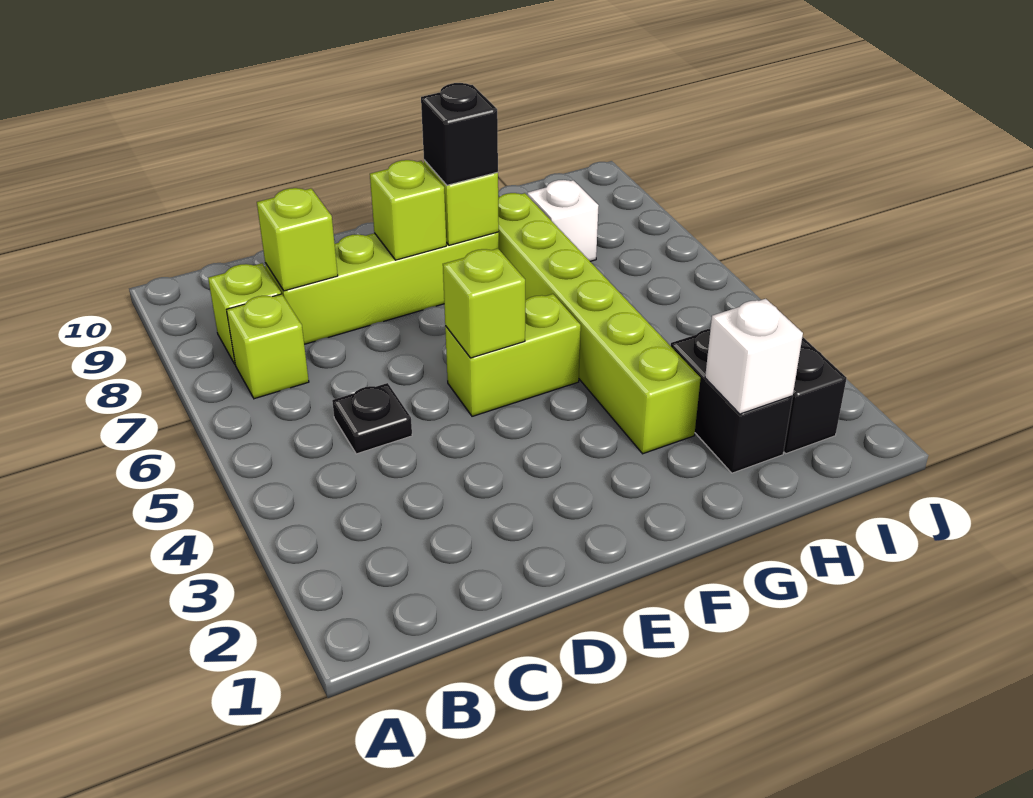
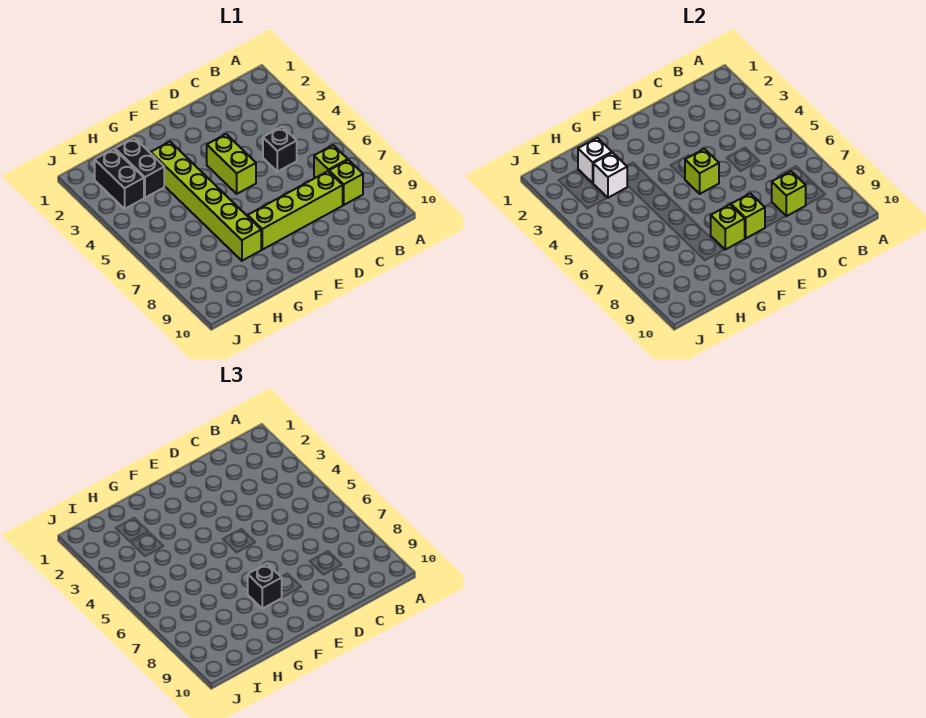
black 1x1 plate [332,383,412,454] -> black 1x1 brick [263,127,297,172]
lime 1x2 brick [445,294,581,416] -> lime 1x2 brick turned to [207,134,256,194]
white 1x1 brick [527,180,599,261] -> white 1x1 brick moved to [593,153,627,198]

